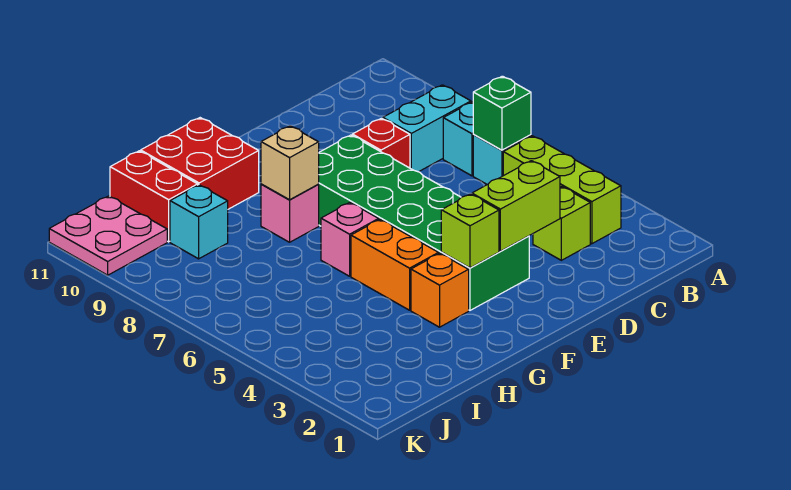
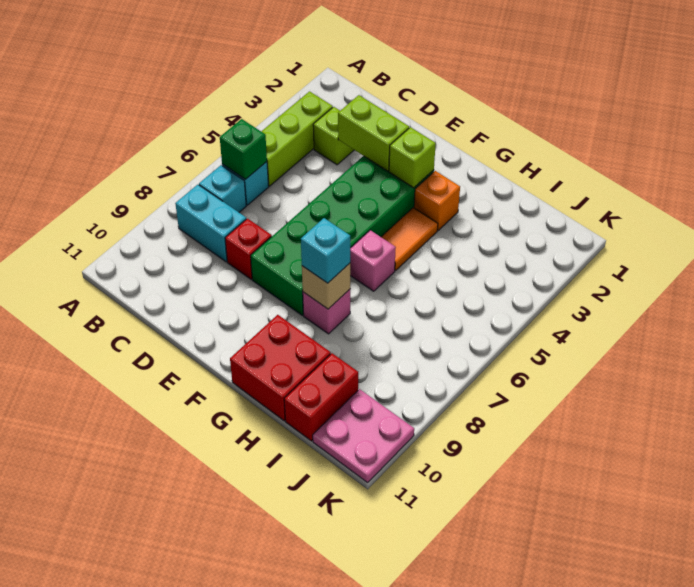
orange 1x2 brick [351,220,439,310] -> orange 1x2 tile [381,208,438,271]
cyan 1x1 brick [170,185,228,259] -> cyan 1x1 brick moved to [301,218,350,283]

